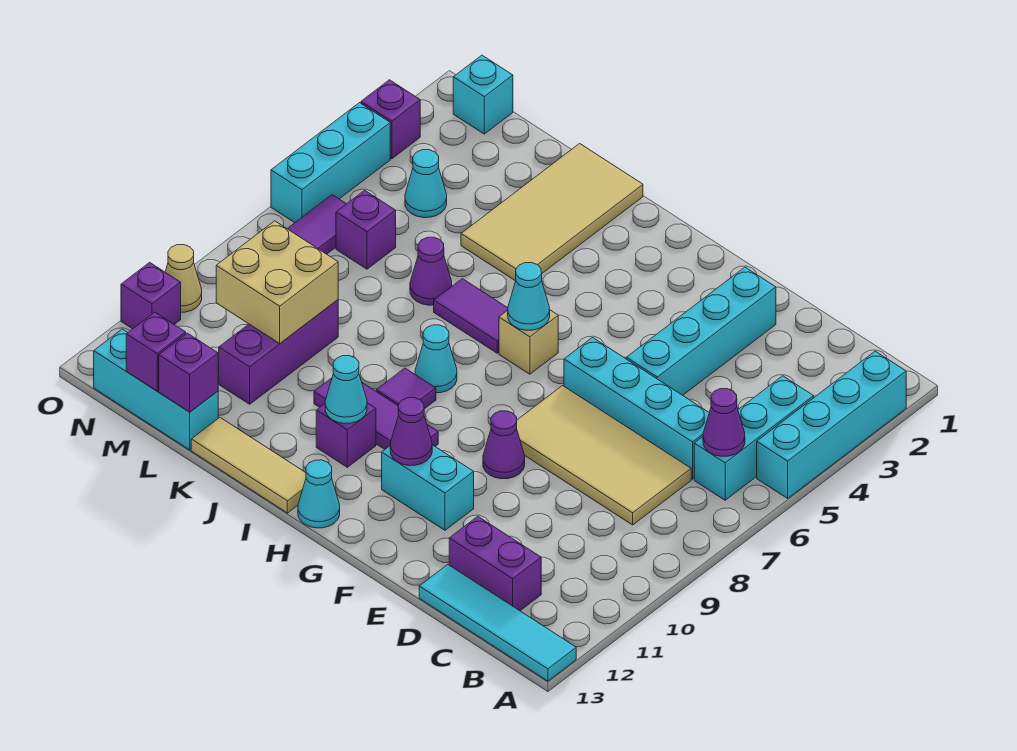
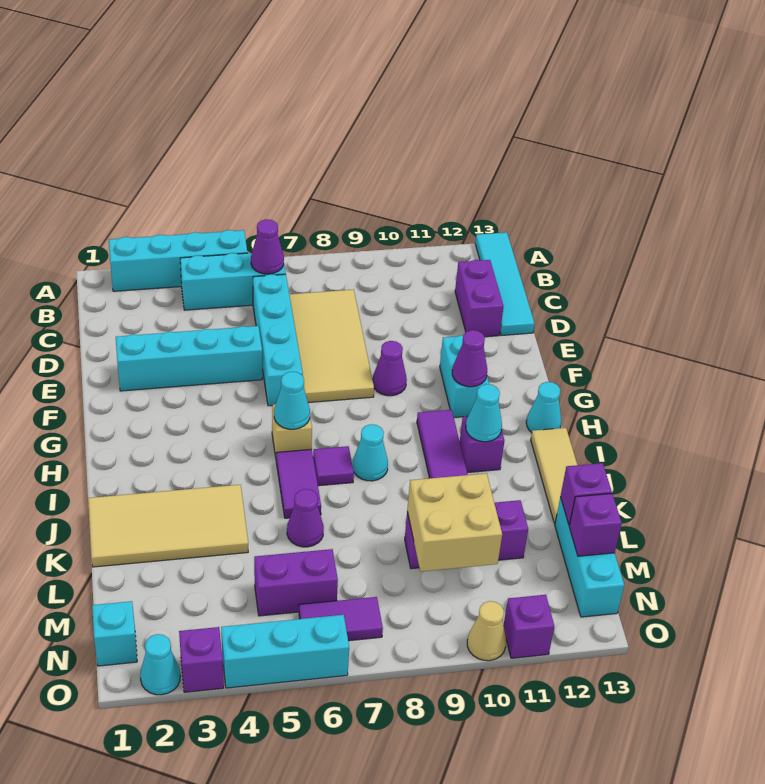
purple 1x1 tile [376,368,436,409] -> purple 1x1 tile moved to [313,446,354,486]
cyan 1x1 cone [405,150,447,218] -> cyan 1x1 cone moved to [140,634,180,695]
purple 1x1 brick [336,190,396,269] -> purple 1x2 brick [254,549,338,616]

